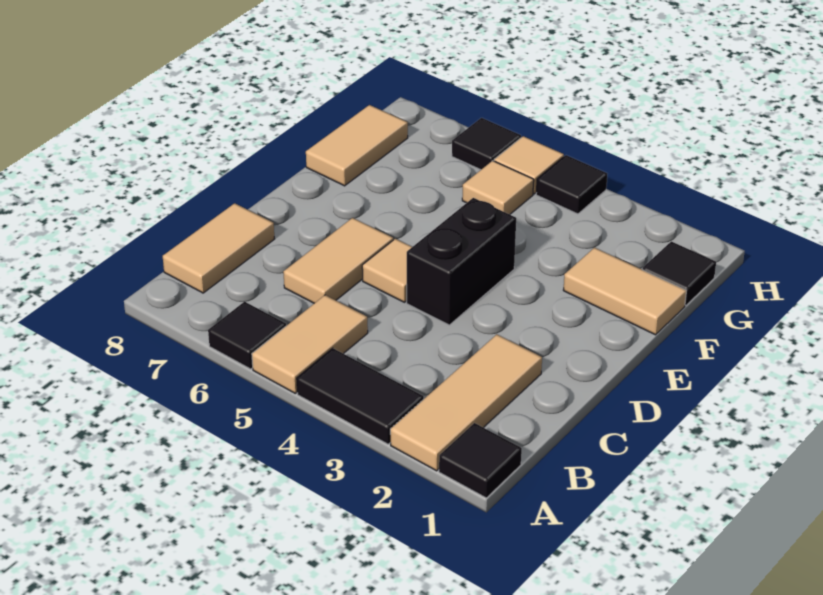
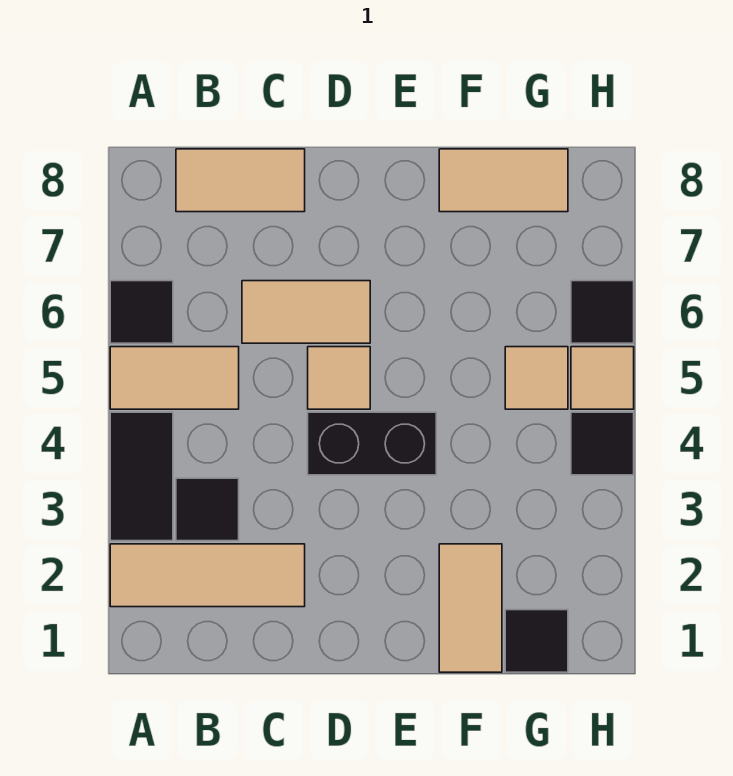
black 1x1 tile [439,423,522,498] -> black 1x1 tile moved to [176,478,239,541]

